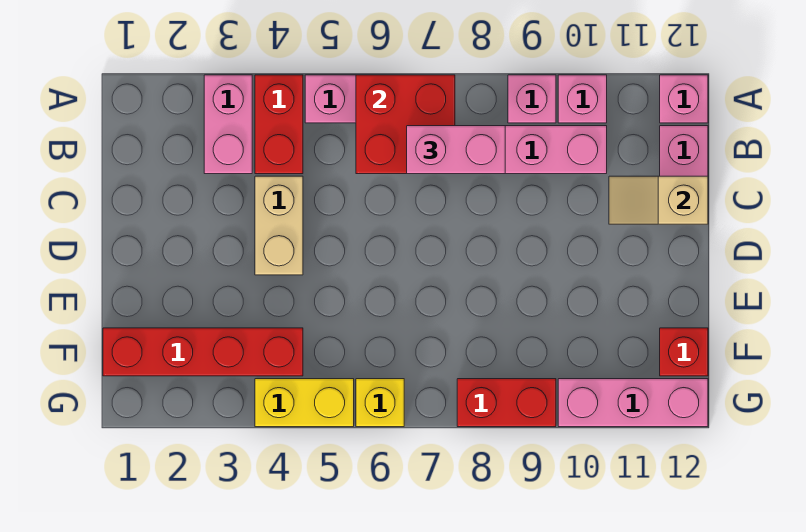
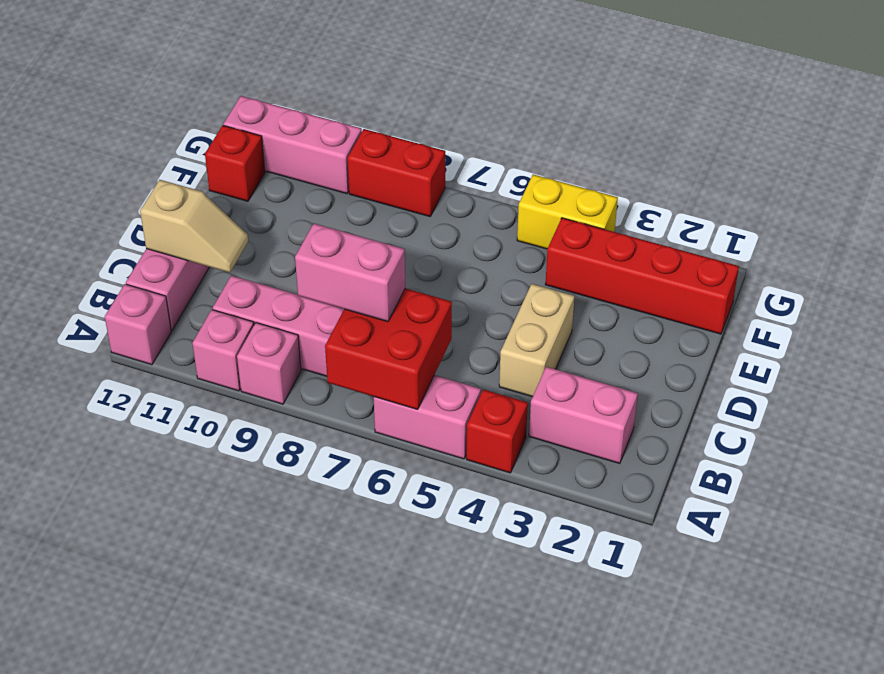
pink 1x2 brick [204,75,252,174] -> pink 1x2 brick turned to [529,367,638,464]
red 1x2 brick [255,75,303,174] -> red 1x1 brick [466,389,528,473]
yellow 1x1 brick [356,379,404,427] -> none

